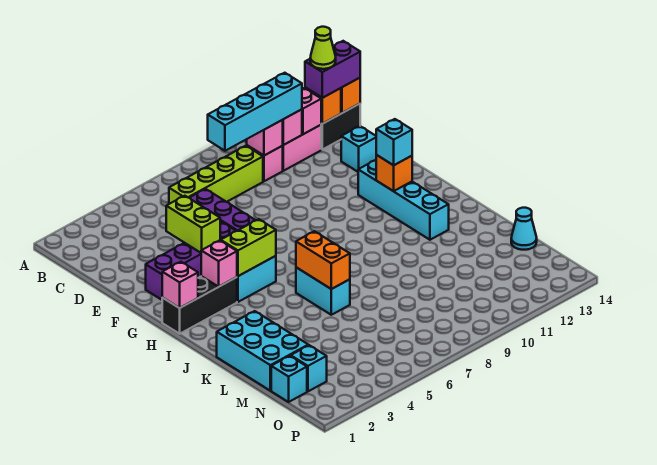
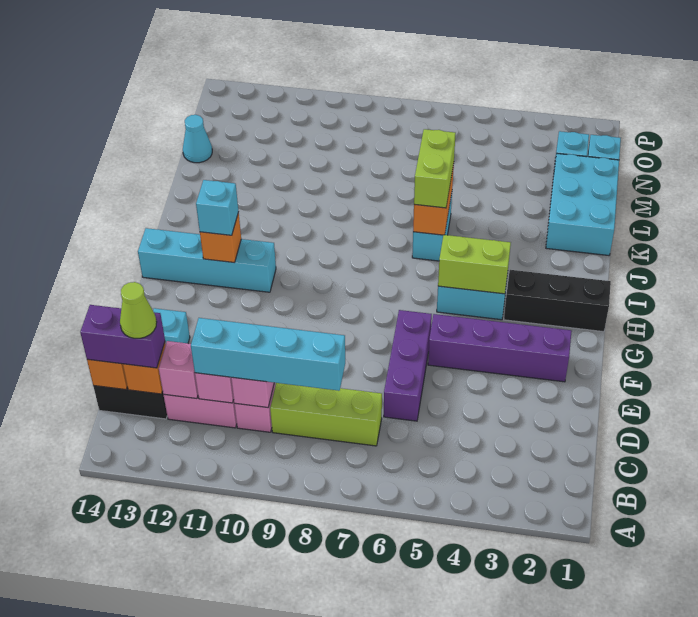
lime 1x4 brick [169,146,263,204] -> lime 1x3 brick [270,383,382,446]
lime 1x2 brick [166,196,220,253] -> lime 1x2 brick moved to [414,129,456,208]
cyan 1x4 brick [358,160,449,240] -> cyan 1x4 brick turned to [138,228,276,292]
pink 1x1 brick [162,262,198,308] -> none
pink 1x1 brick [201,240,237,287] -> none

